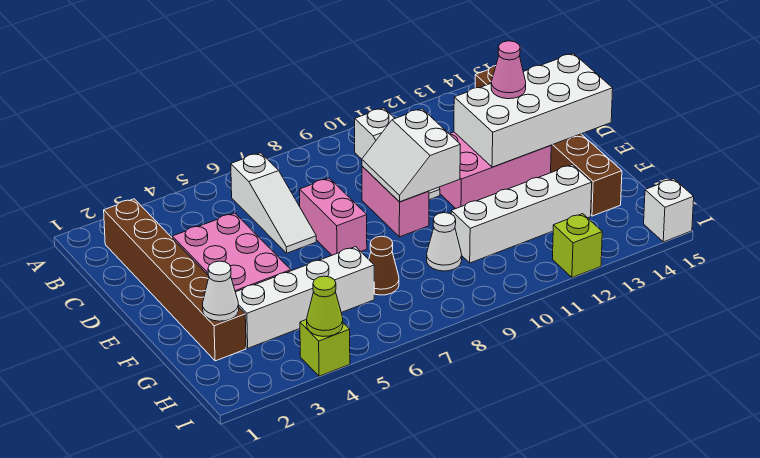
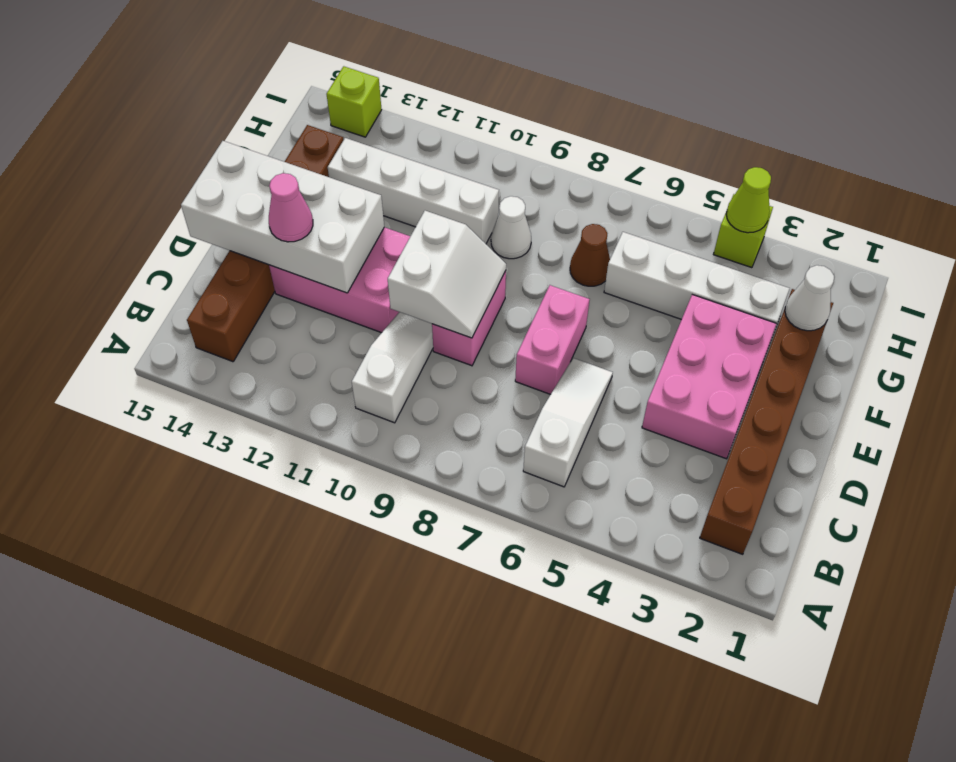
lime 1x1 brick [552,214,602,278] -> lime 1x1 brick moved to [327,66,382,137]
white 1x1 brick [644,179,694,242] -> none

